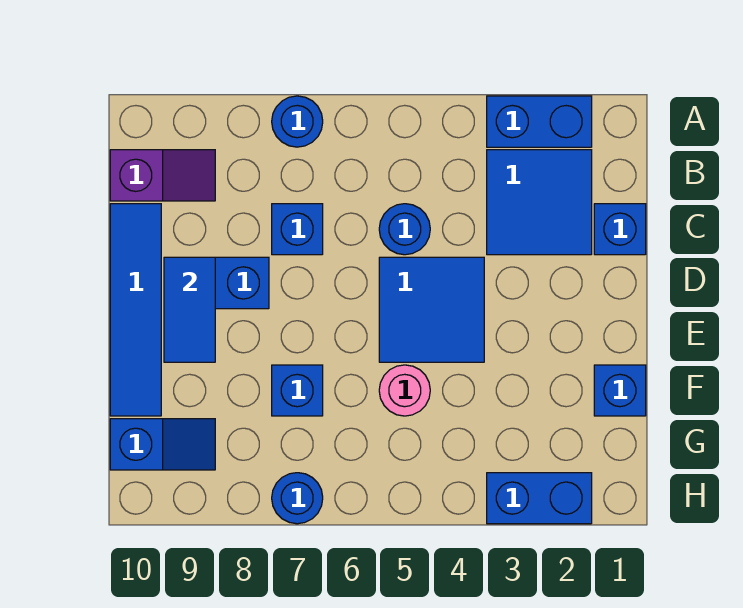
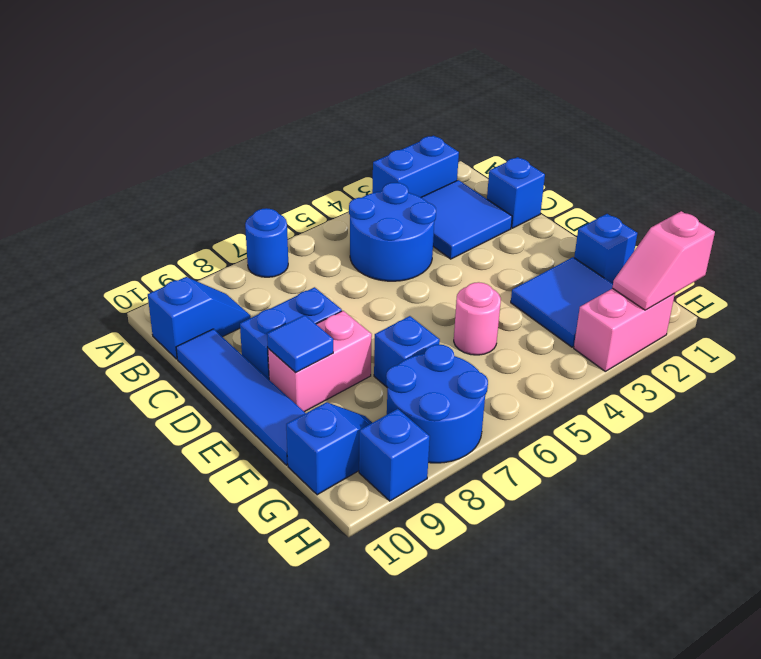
purple 1x2 slope [110,150,215,201] -> blue 1x2 slope [148,277,251,359]
blue 1x1 round brick [379,204,430,255] -> blue 2x2 round brick [349,183,436,281]
blue 1x1 brick [272,204,323,255] -> blue 1x1 brick moved to [359,409,430,501]
blue 2x2 tile [379,257,484,362] -> blue 2x2 tile moved to [511,257,613,347]
blue 1x2 tile [164,257,215,362] -> blue 1x1 tile [267,315,333,373]
none -> pink 1x2 brick [268,311,372,412]
none -> pink 1x2 slope [612,211,715,310]
blue 1x2 brick [487,473,592,524] -> pink 1x2 brick [574,288,675,371]
blue 1x1 round brick [272,473,323,524] -> blue 2x2 round brick [386,345,488,463]

